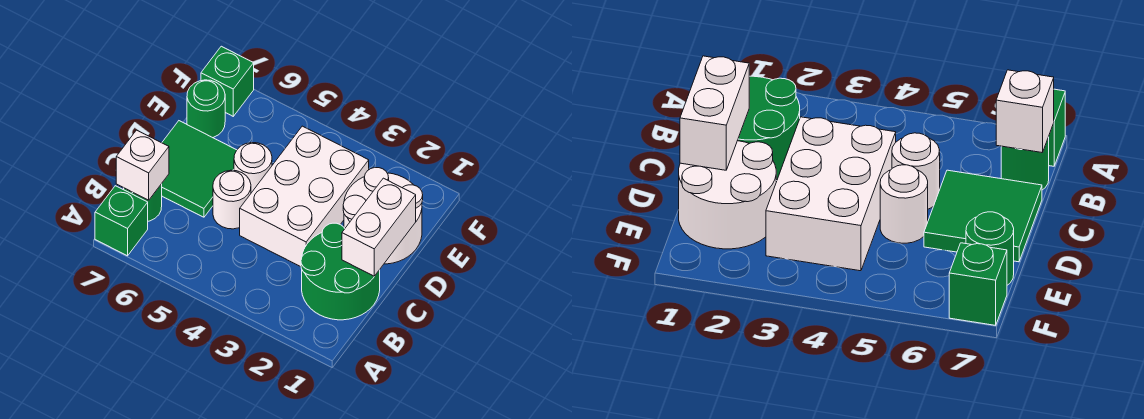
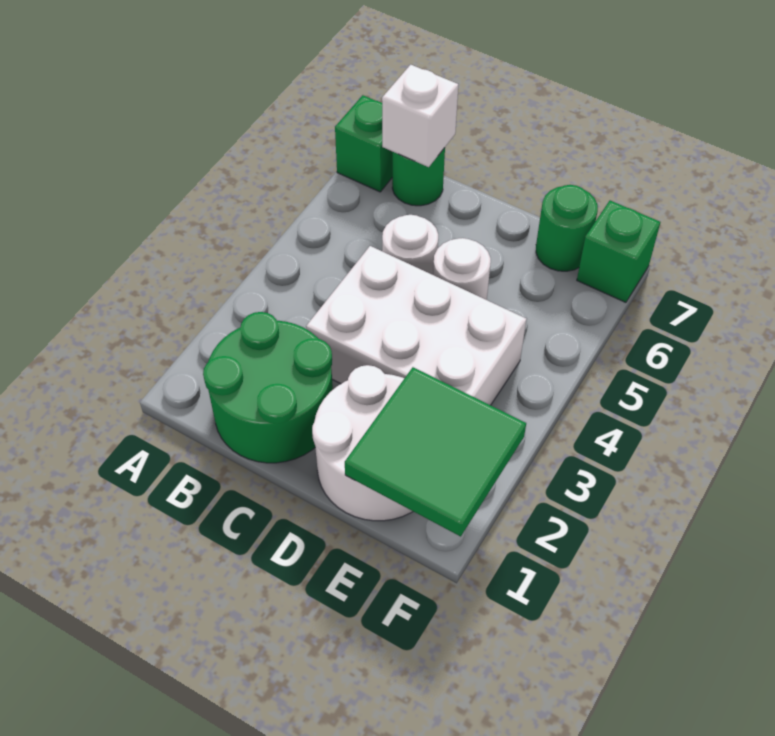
white 1x2 brick [342,178,416,276] -> none
green 2x2 tile [162,121,237,217] -> green 2x2 tile moved to [345,367,526,536]

